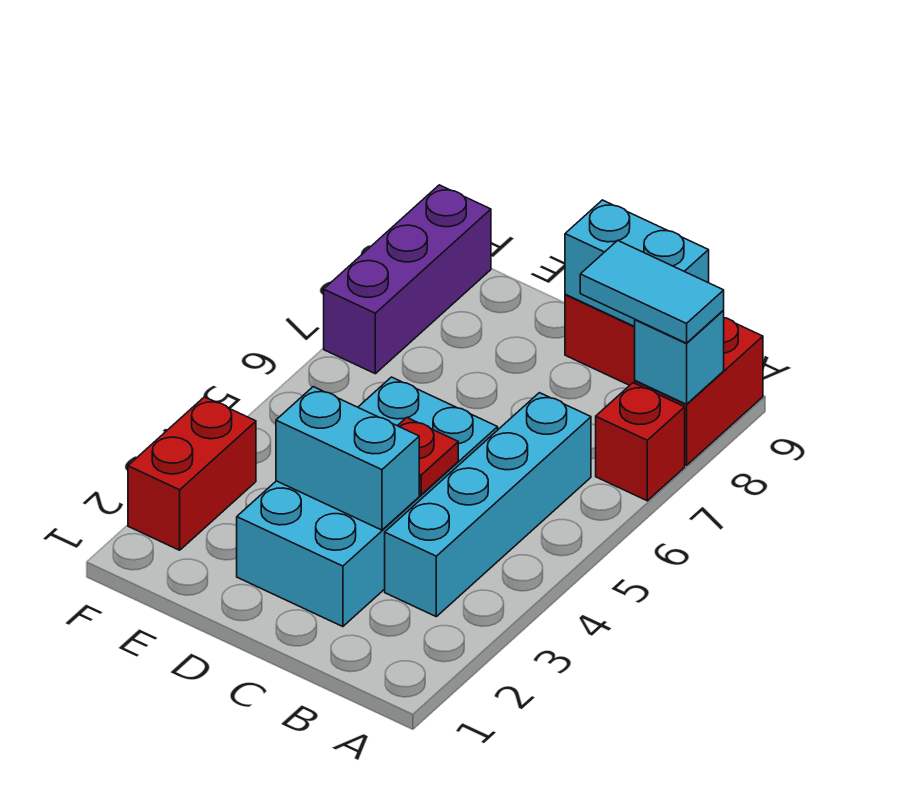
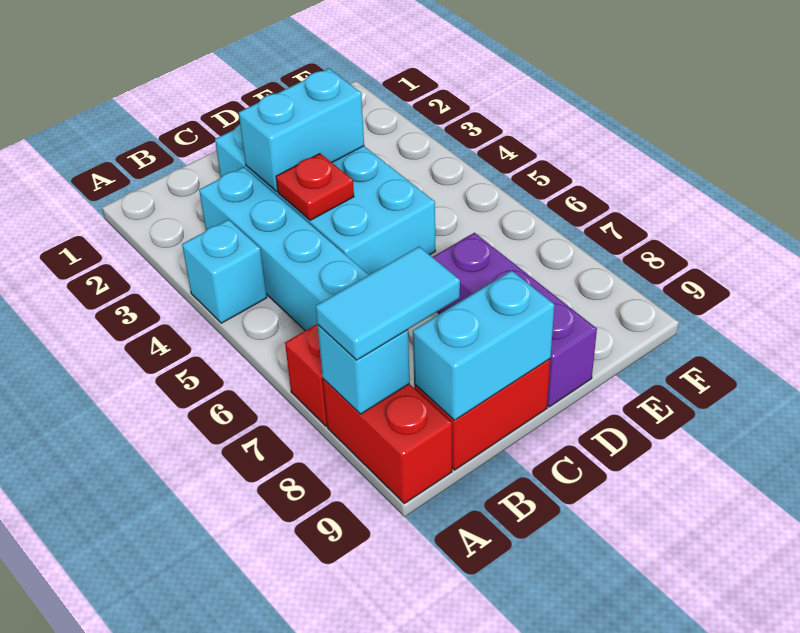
none -> cyan 1x1 brick [182,220,267,323]
red 1x2 brick [128,397,256,550] -> none
purple 1x3 brick [324,185,491,374] -> purple 1x3 brick moved to [433,233,597,407]

